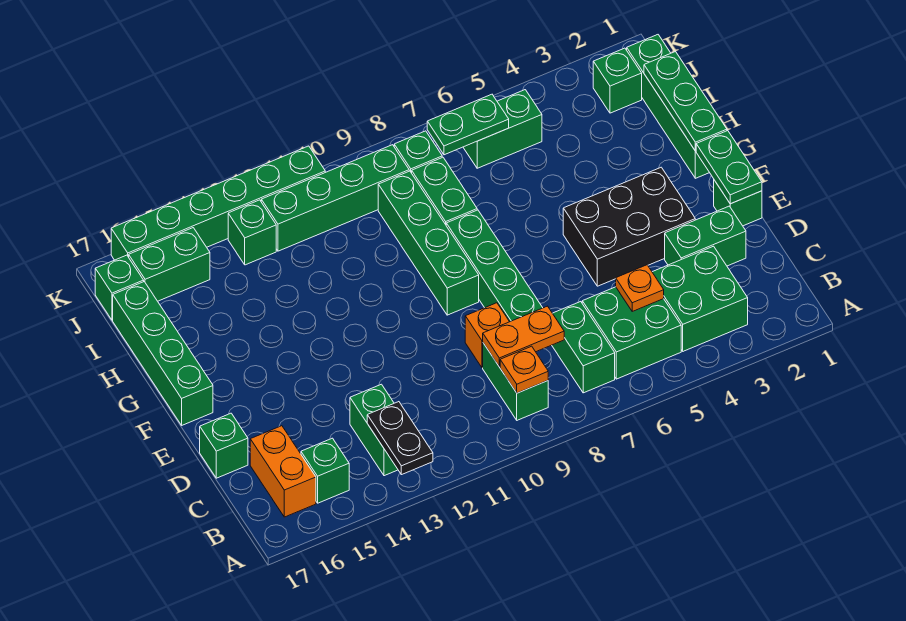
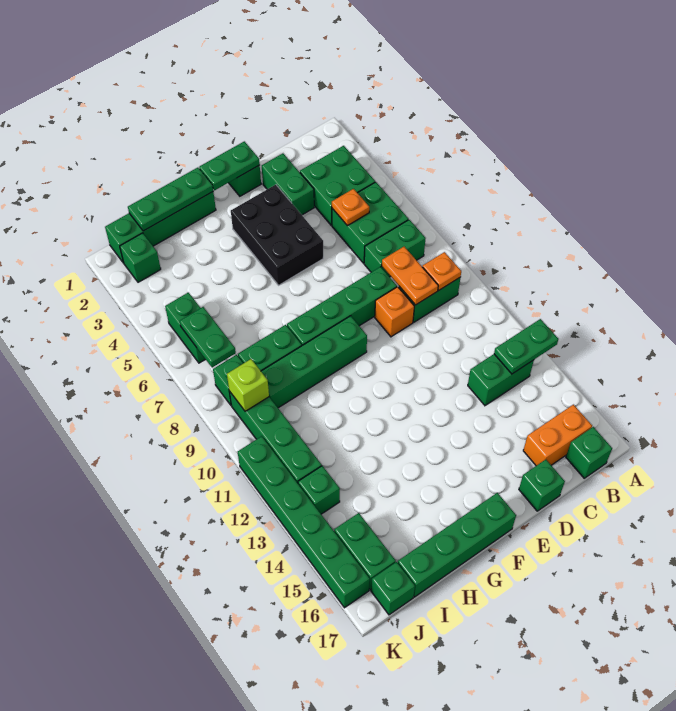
black 1x2 plate [367,402,433,475] -> green 1x2 plate [494,319,558,374]
green 1x1 brick [301,438,349,503] -> green 1x1 brick moved to [566,427,612,478]
none -> lime 1x1 brick [227,359,269,411]

